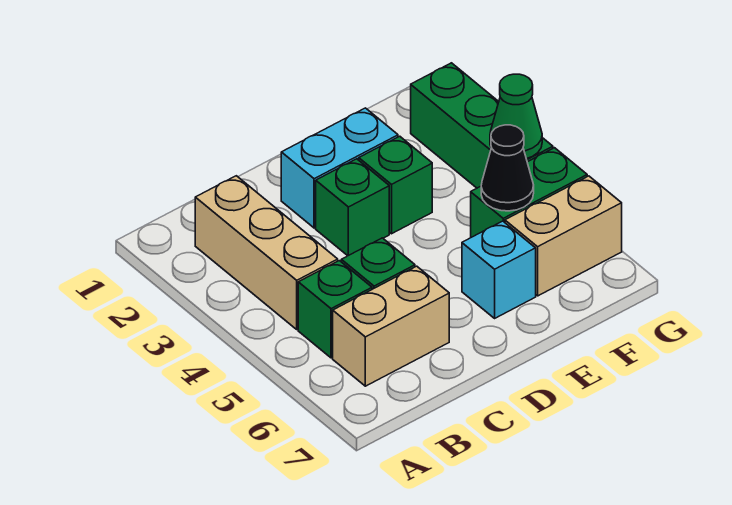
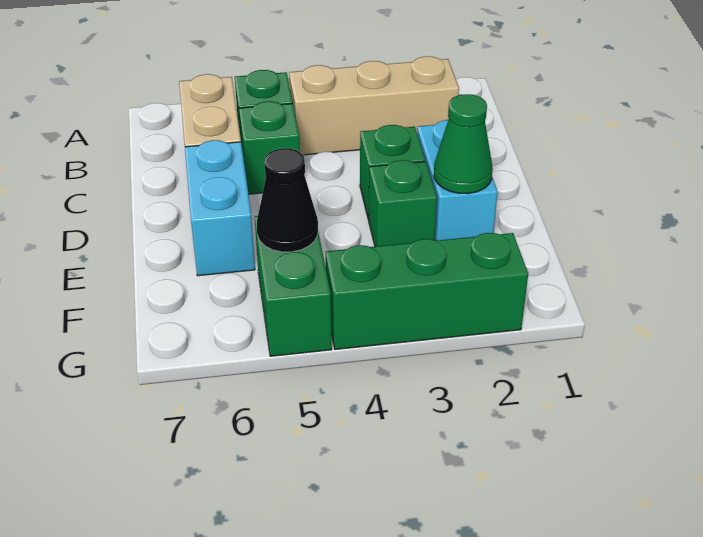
cyan 1x1 brick [462,221,536,318] -> cyan 1x2 brick [185,140,255,276]
tan 1x2 brick [505,176,622,296] -> none
green 1x1 cone [490,74,542,159] -> green 1x1 cone moved to [434,94,493,194]

